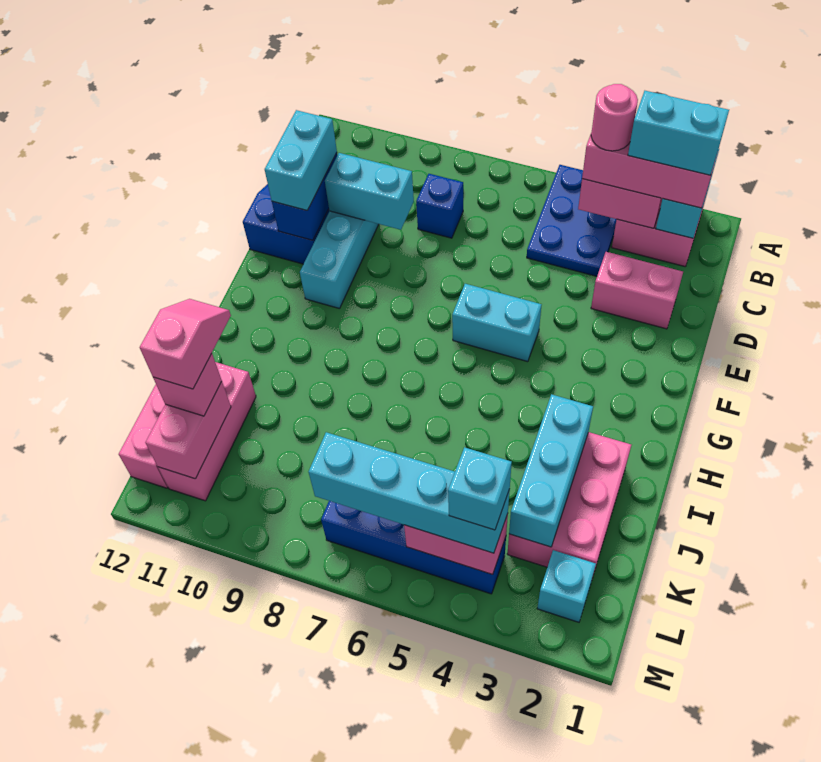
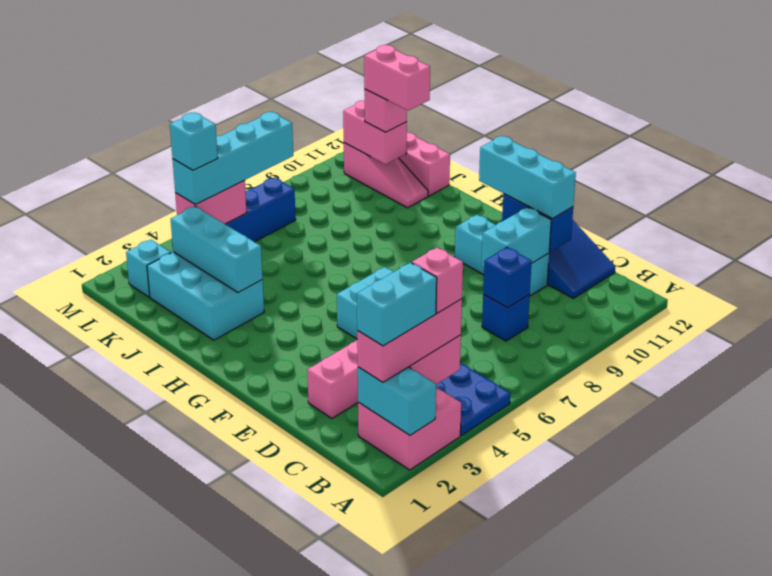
pink 1x1 round brick [591,84,638,151] -> pink 1x1 brick [412,248,463,313]
none -> blue 1x1 brick [483,247,532,308]
cyan 1x2 brick [265,110,337,210] -> cyan 1x3 brick [479,136,576,219]
pink 2x3 brick [507,432,631,575] -> cyan 2x3 brick [147,252,264,340]
pink 1x3 brick [158,362,256,501] -> pink 1x3 slope [344,143,428,208]
pink 1x2 slope [140,299,231,389] -> pink 1x2 brick [364,45,430,110]

